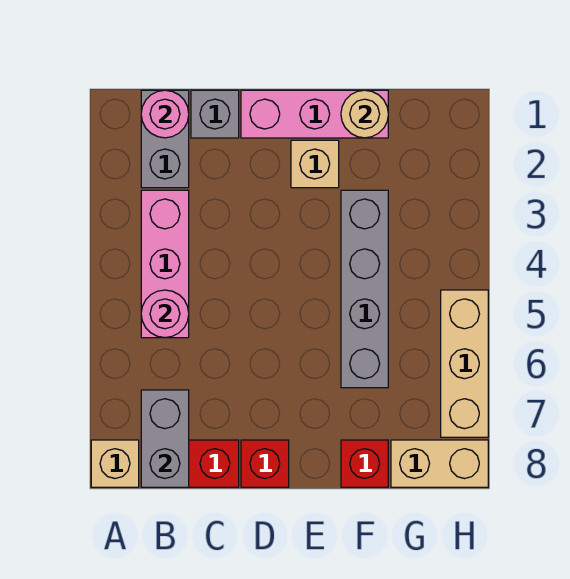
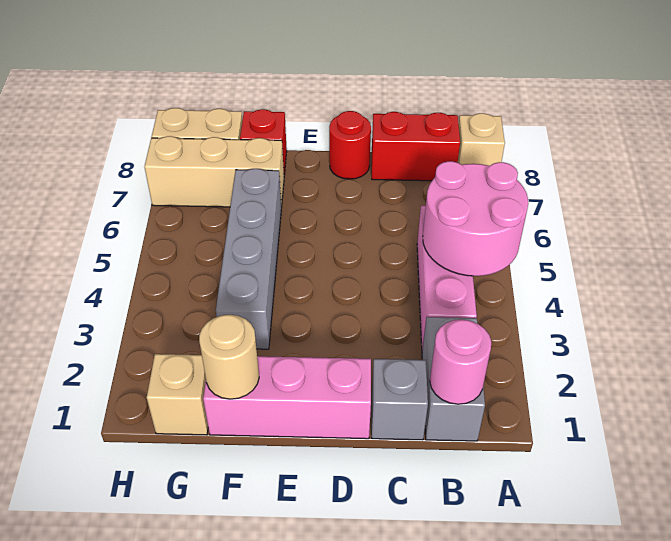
pink 1x1 round brick [141,290,189,338] -> pink 2x2 round brick [423,161,528,276]
grey 1x2 brick [141,390,189,487] -> none
red 1x1 brick [241,440,289,487] -> red 1x1 round brick [329,111,371,179]
tan 1x1 brick [291,140,339,188] -> tan 1x1 brick moved to [147,354,208,435]
tan 1x3 brick [441,290,488,437] -> tan 1x3 brick turned to [144,136,284,207]

